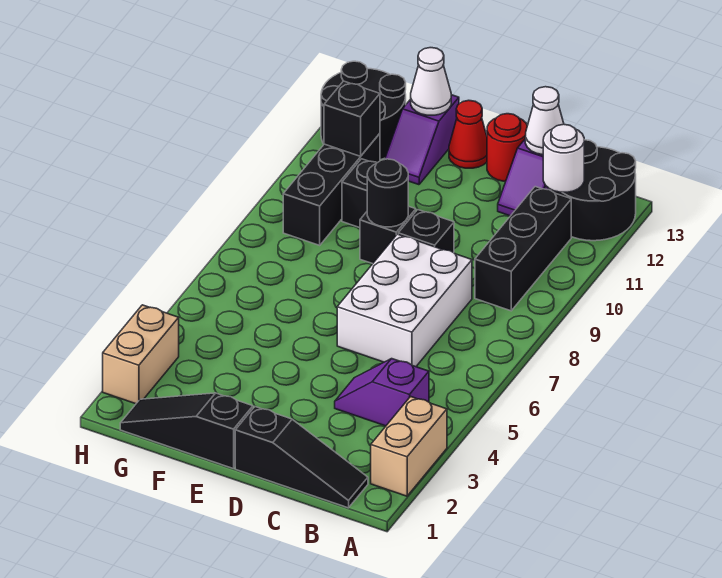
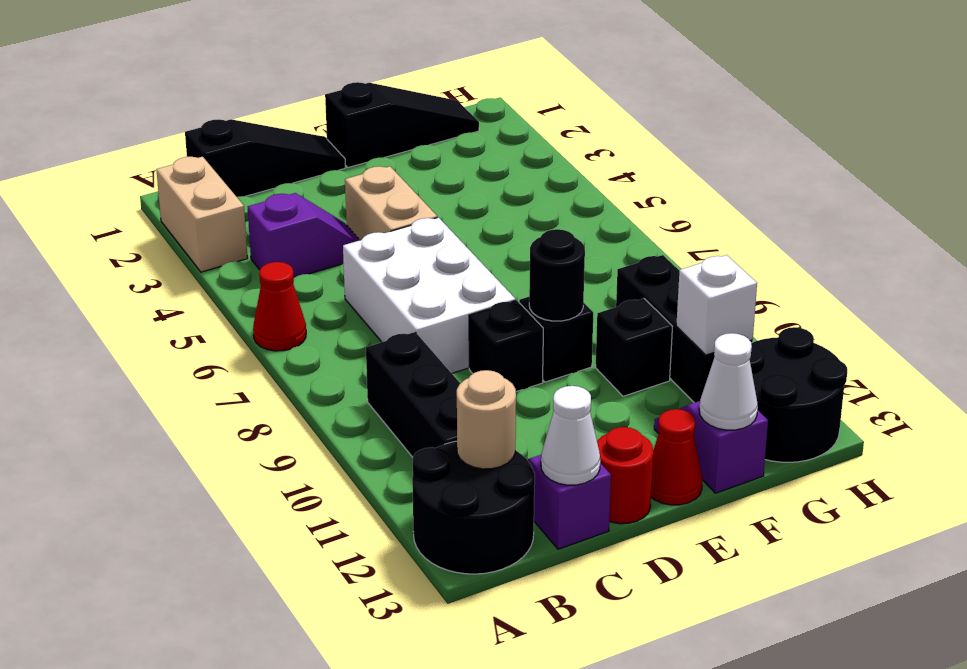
none -> red 1x1 cone [253,262,306,351]
black 1x3 slope [235,407,368,508] -> black 1x3 slope turned to [185,119,346,197]
white 1x1 round brick [543,124,584,192] -> tan 1x1 round brick [457,370,516,469]
black 1x1 brick [324,81,380,156] -> white 1x1 brick [676,255,757,355]
tan 1x2 brick [103,305,179,404] -> tan 1x2 brick moved to [345,166,437,240]

